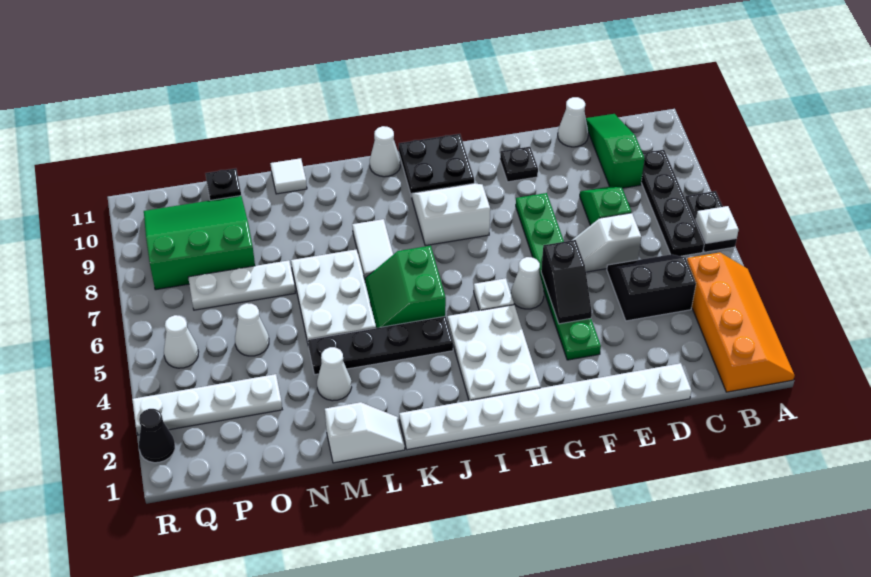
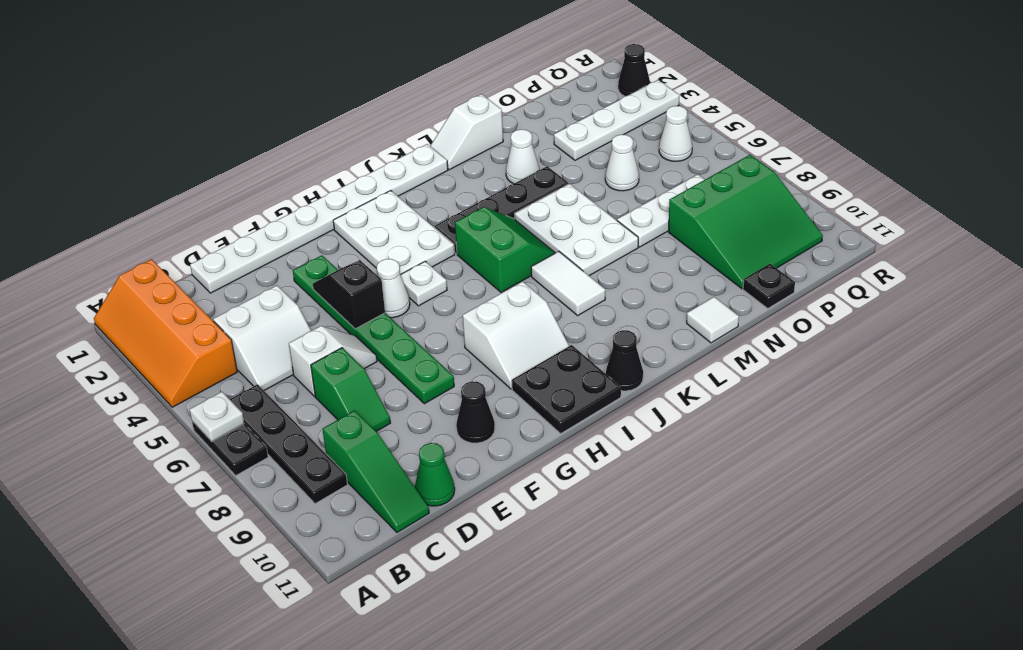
black 2x2 slope [607,254,696,321] -> white 2x2 slope [213,285,311,391]
white 1x1 cone [558,97,588,147] -> green 1x1 cone [415,443,455,506]
black 1x1 plate [500,147,538,182] -> black 1x1 cone [456,381,495,443]
white 1x1 cone [370,126,400,177] -> black 1x1 cone [606,330,643,391]

